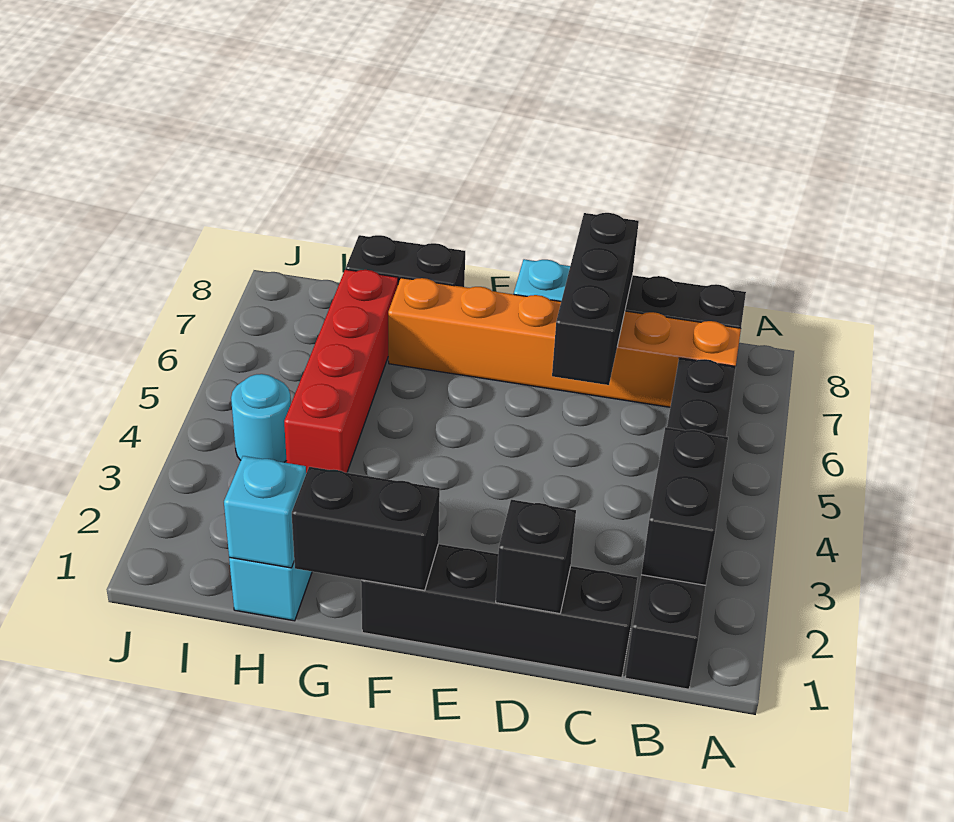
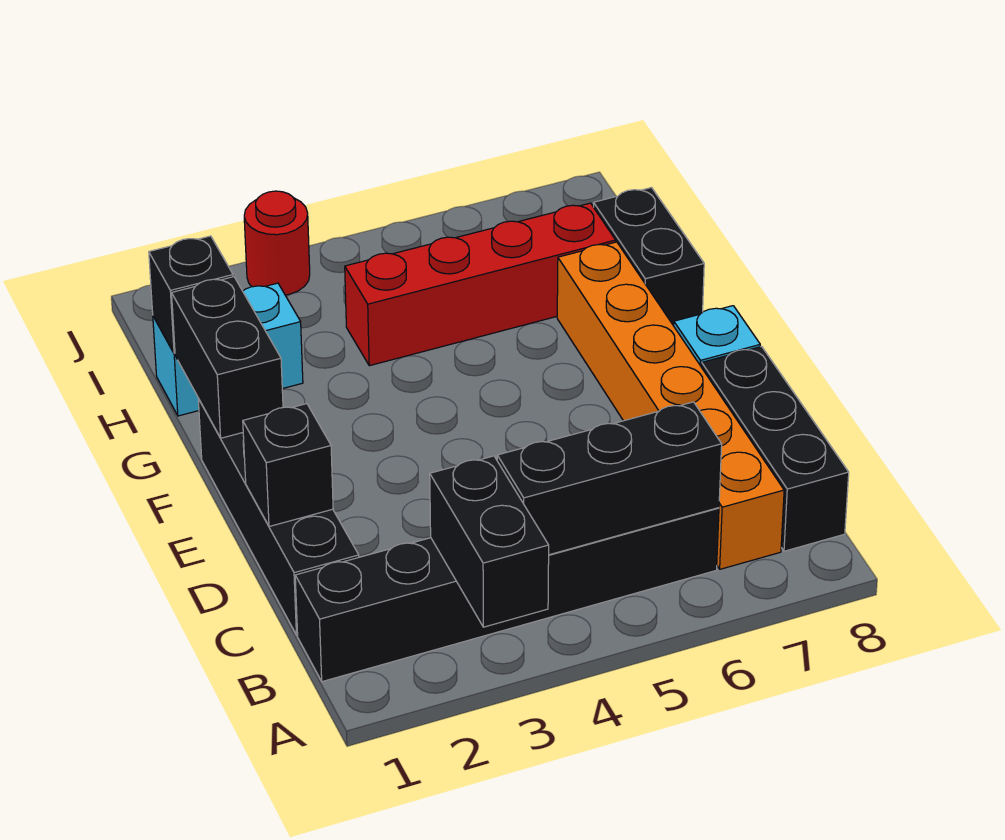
black 1x2 brick [641,427,728,585] -> black 1x2 brick turned to [430,456,549,627]
black 1x3 brick [552,213,639,385] -> black 1x3 brick moved to [497,402,722,555]
cyan 1x1 brick [224,456,306,568] -> black 1x1 brick [149,236,233,354]
cyan 1x1 round brick [231,374,291,462] -> none
none -> red 1x1 round brick [244,191,310,295]

